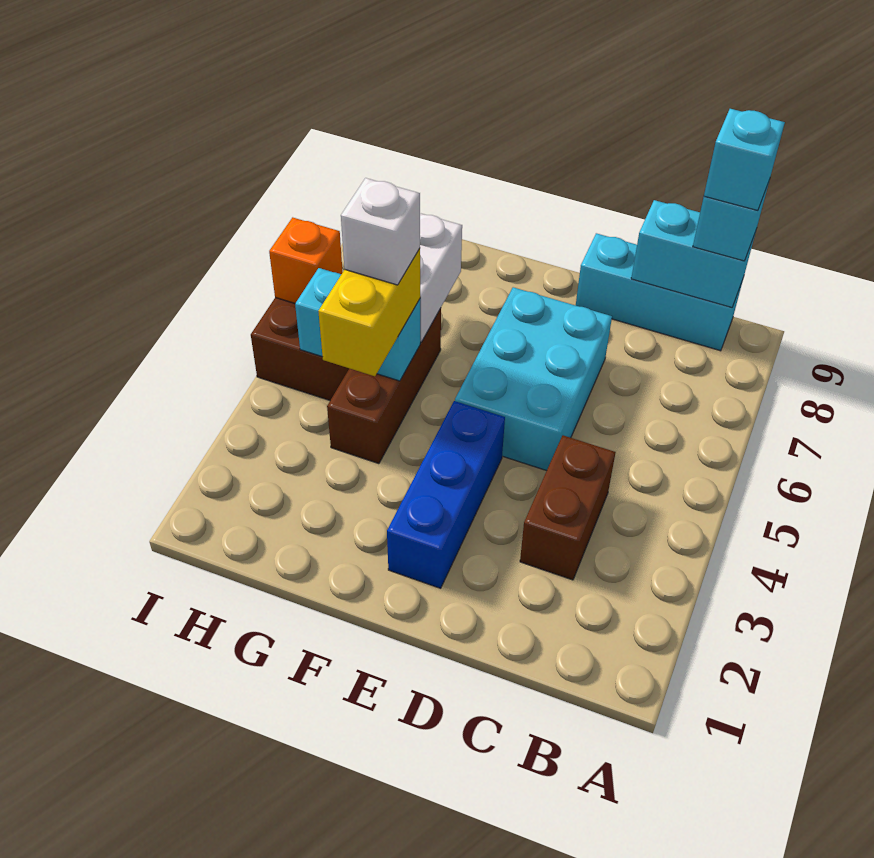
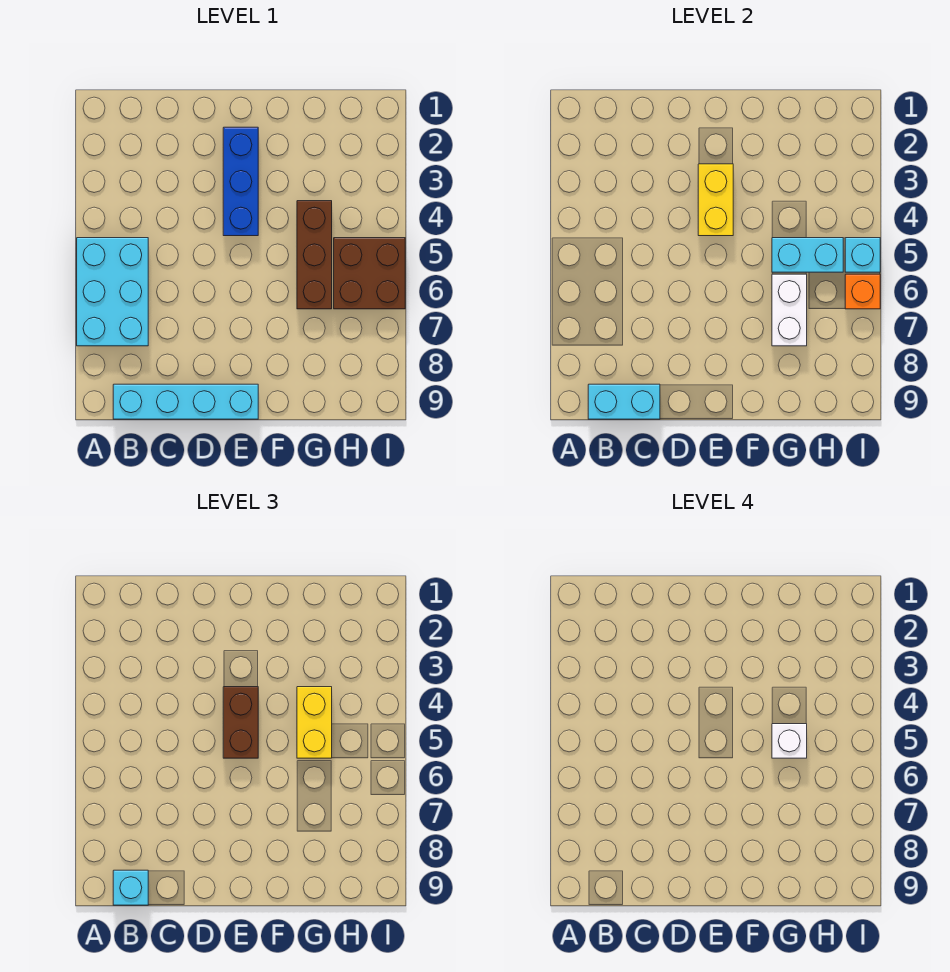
cyan 1x3 brick [576,233,744,351] -> cyan 1x4 brick [113,384,258,419]
cyan 1x1 brick [704,109,785,211] -> cyan 1x1 brick moved to [845,238,880,272]
brown 1x2 brick [520,435,616,580] -> brown 1x2 brick moved to [223,687,258,758]
cyan 2x3 brick [455,287,612,471] -> cyan 2x3 brick moved to [77,238,148,346]
none -> yellow 1x2 brick [698,164,733,236]

